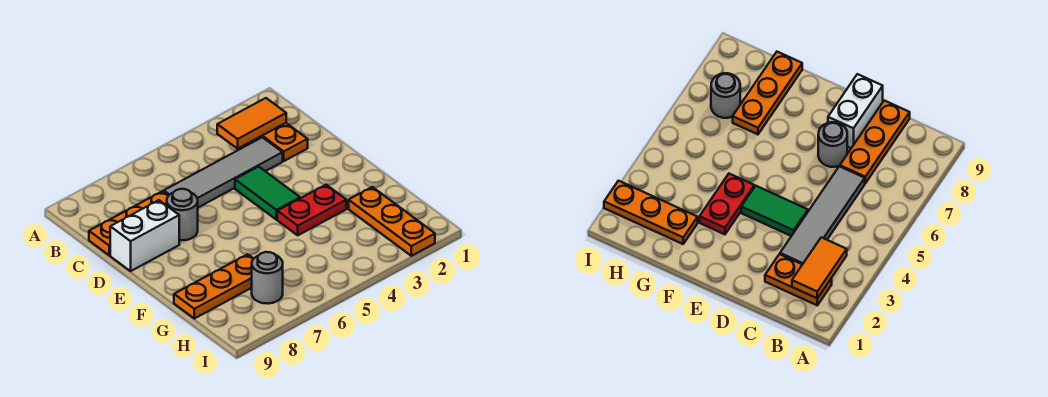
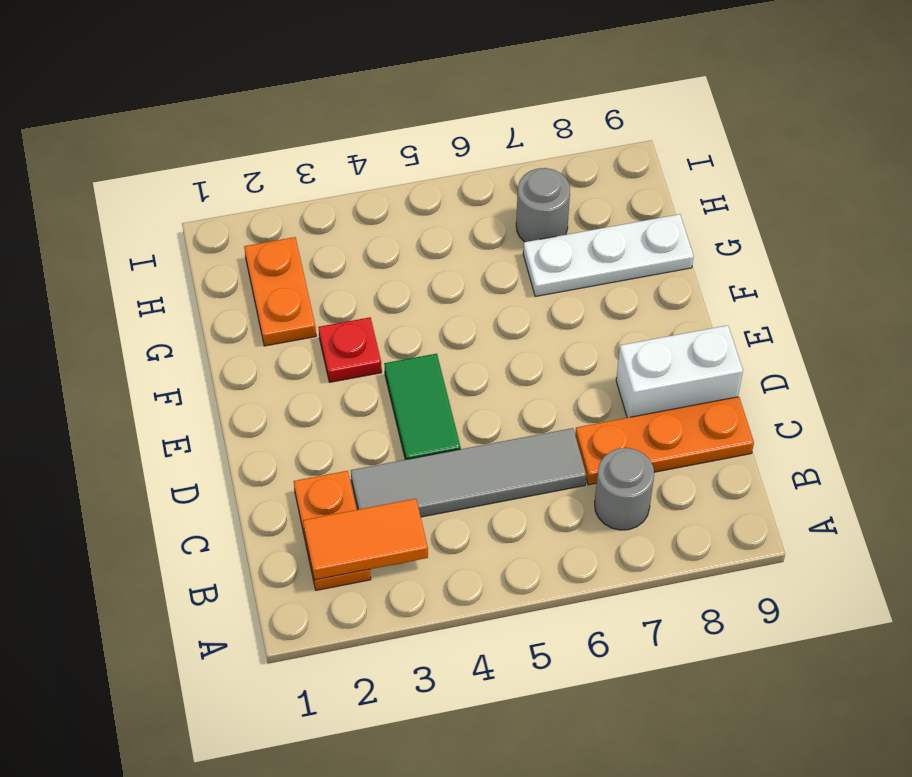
grey 1x1 round brick [167,189,198,240] -> grey 1x1 round brick moved to [595,448,654,530]
red 1x2 plate [277,185,346,235] -> red 1x1 plate [319,317,382,382]
orange 1x3 plate [349,187,435,256] -> orange 1x2 plate [244,237,316,346]
orange 1x3 plate [174,254,253,319] -> white 1x3 plate [523,214,694,297]

